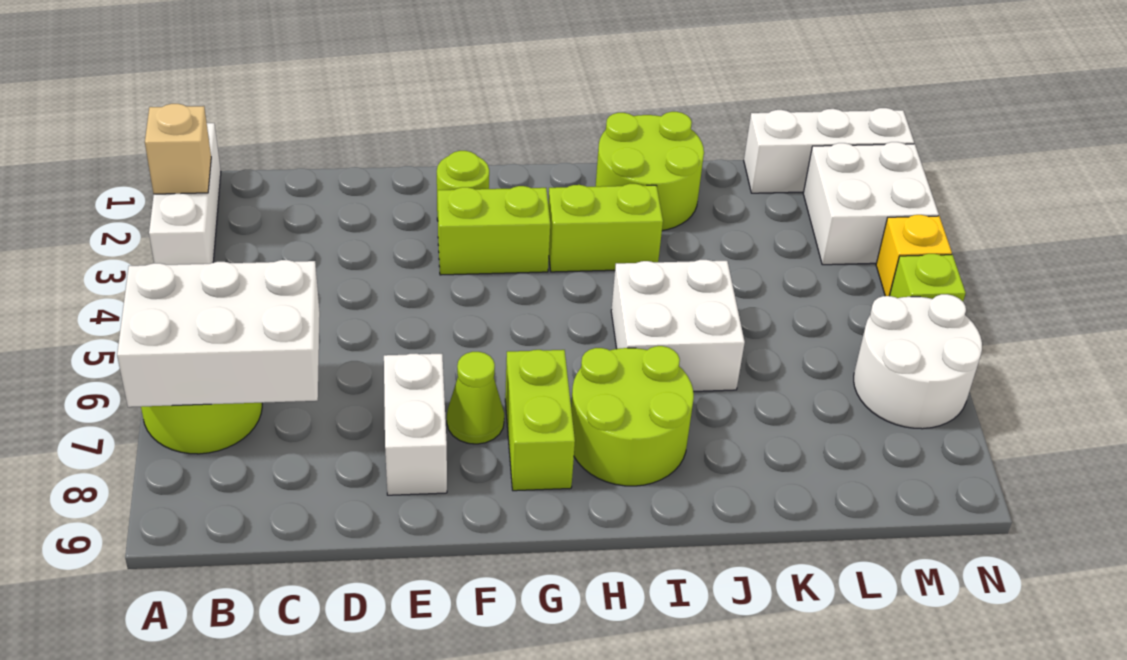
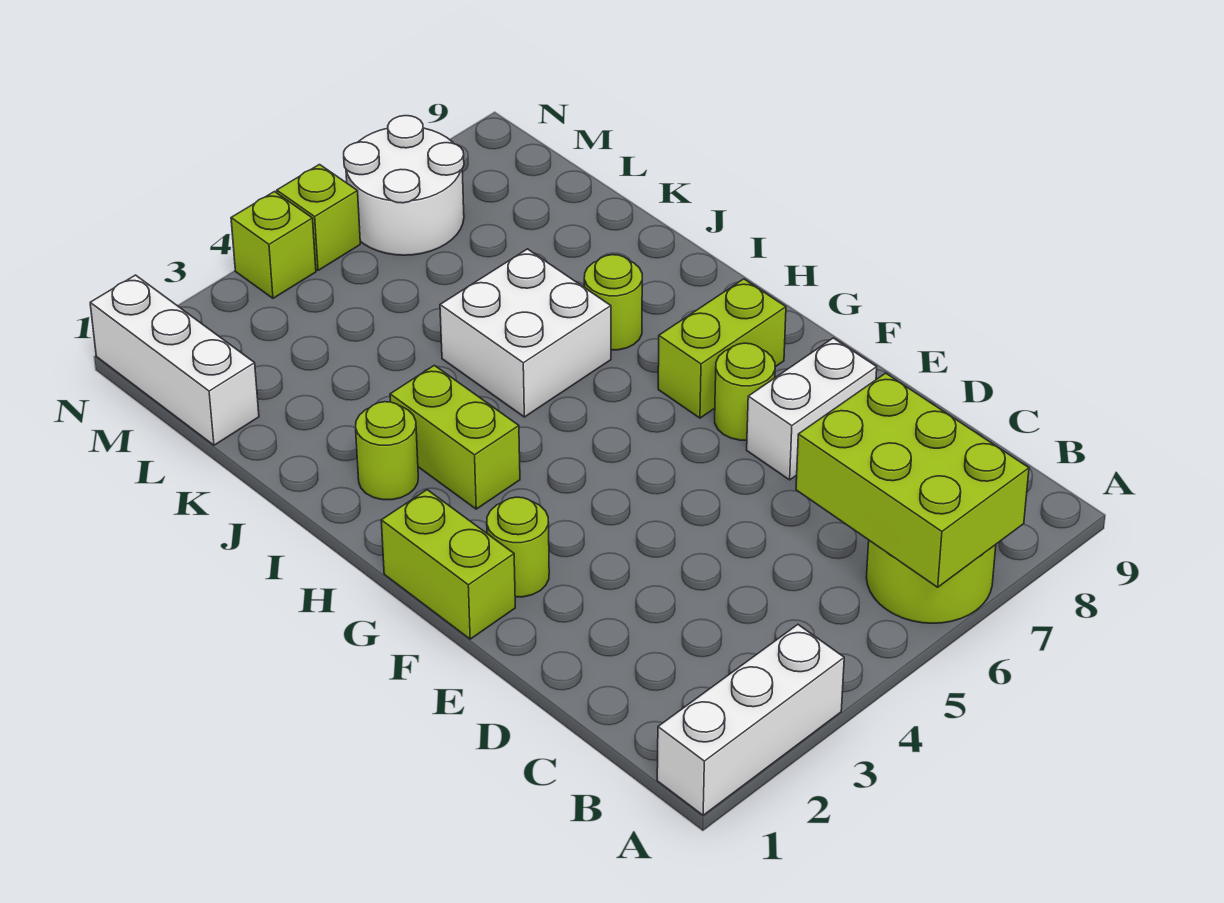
tan 1x1 brick [145,104,211,194] -> none
white 2x3 brick [117,260,320,407] -> lime 2x3 brick [796,373,1029,587]
lime 1x2 brick [438,186,550,275] -> lime 1x2 brick moved to [381,490,515,639]
lime 1x1 cone [447,352,504,444] -> lime 1x1 round brick [715,343,775,440]
lime 2x2 round brick [571,346,694,486] -> lime 1x1 round brick [584,255,642,350]
lime 2x2 round brick [596,112,704,231] -> lime 1x1 round brick [356,402,418,500]
white 2x2 brick [803,142,939,265] -> none
yellow 1x1 brick [876,215,952,296] -> lime 1x1 brick [231,192,316,298]

